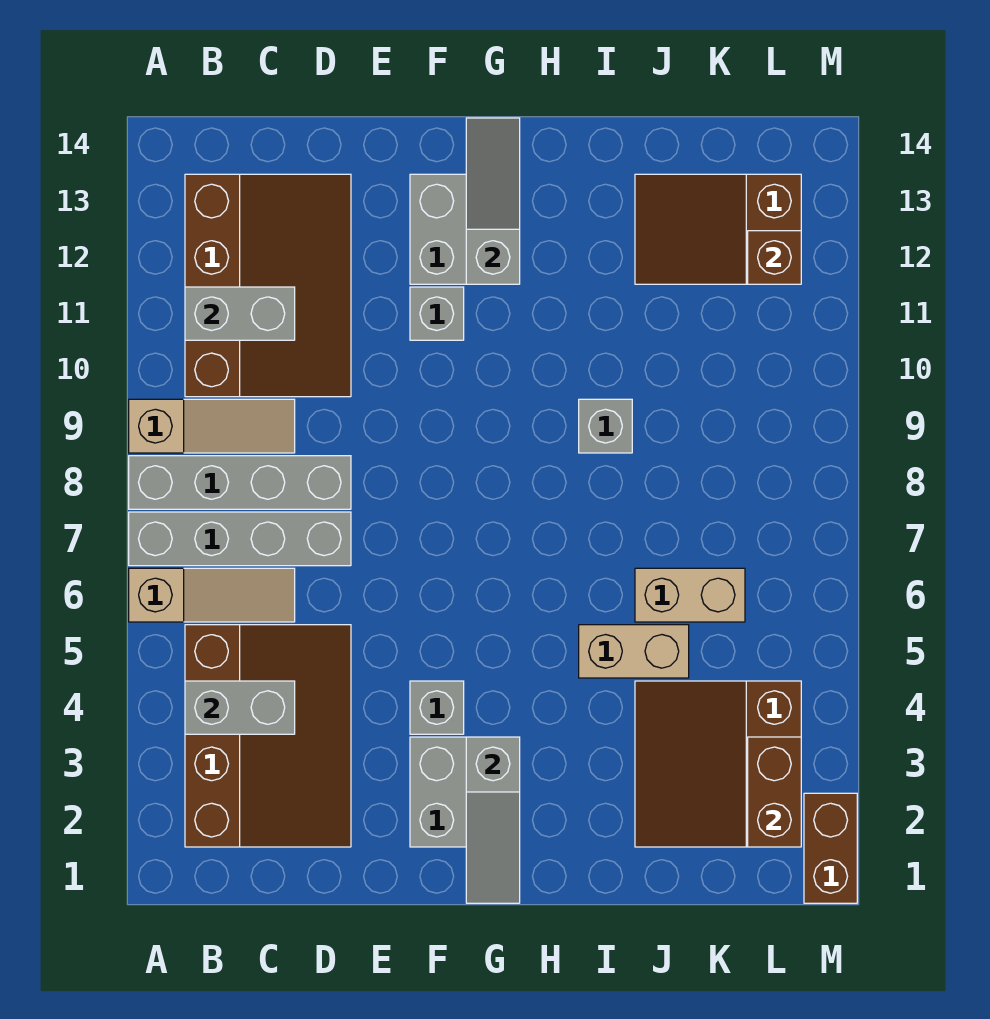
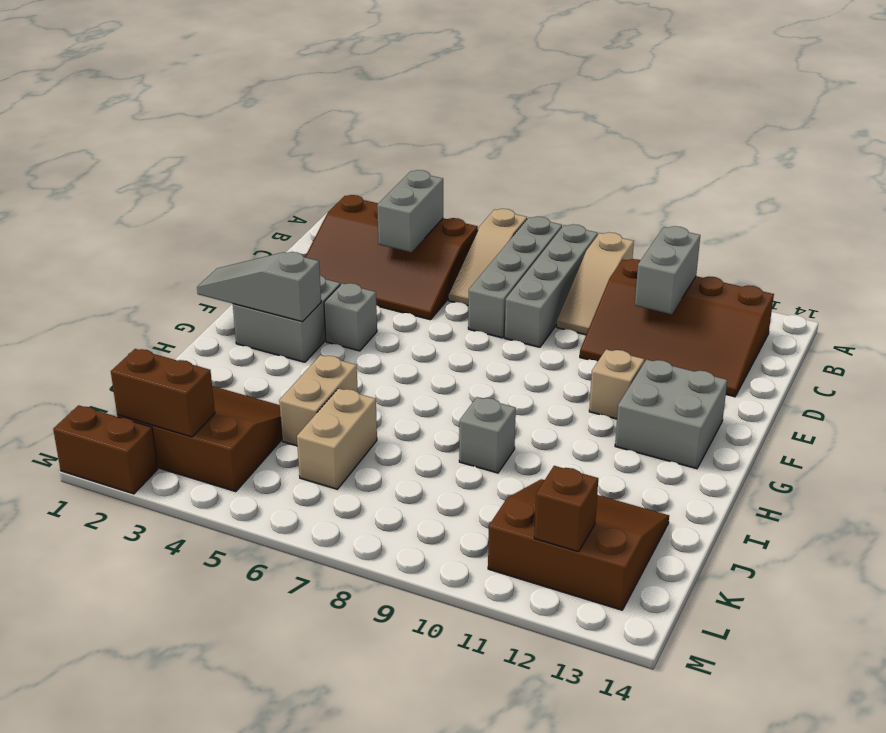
grey 1x1 brick [410,287,464,340] -> tan 1x1 brick [589,349,644,419]
grey 1x3 slope [466,118,520,284] -> none
brown 2x3 slope [635,174,801,284] -> brown 3x3 slope [488,479,669,610]

